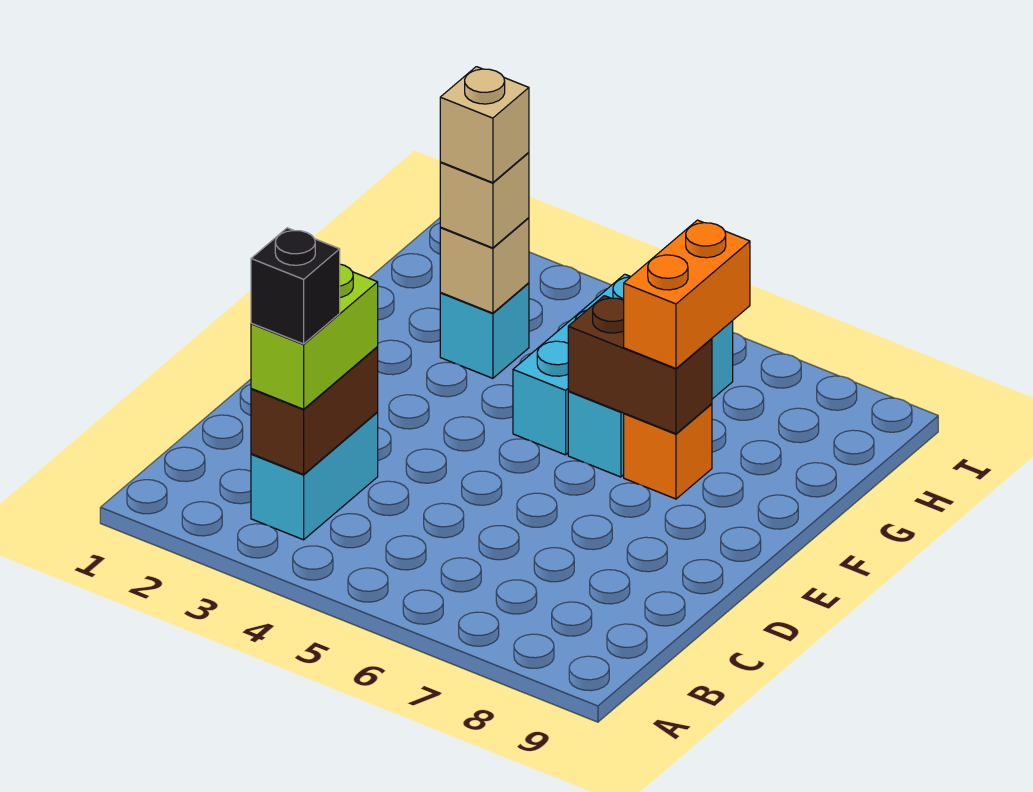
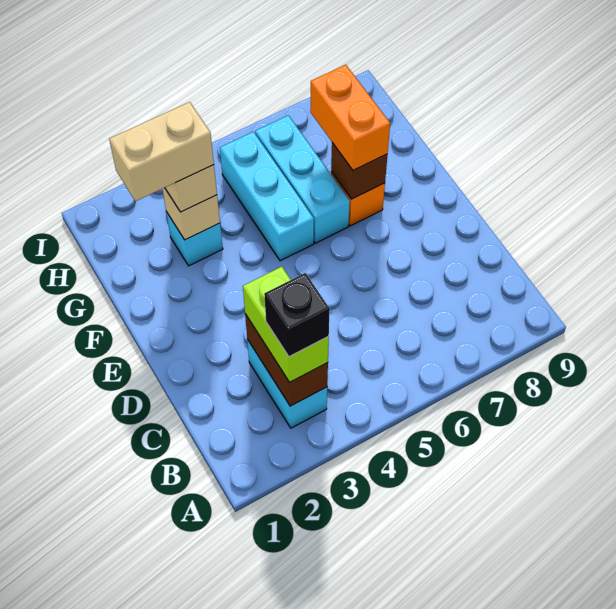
brown 1x2 brick [568,296,712,434] -> brown 1x1 brick [331,143,388,199]
tan 1x1 brick [440,67,529,183] -> tan 1x2 brick [109,102,214,201]

